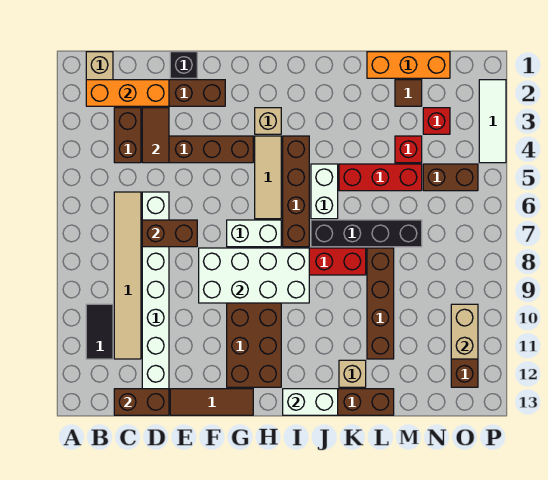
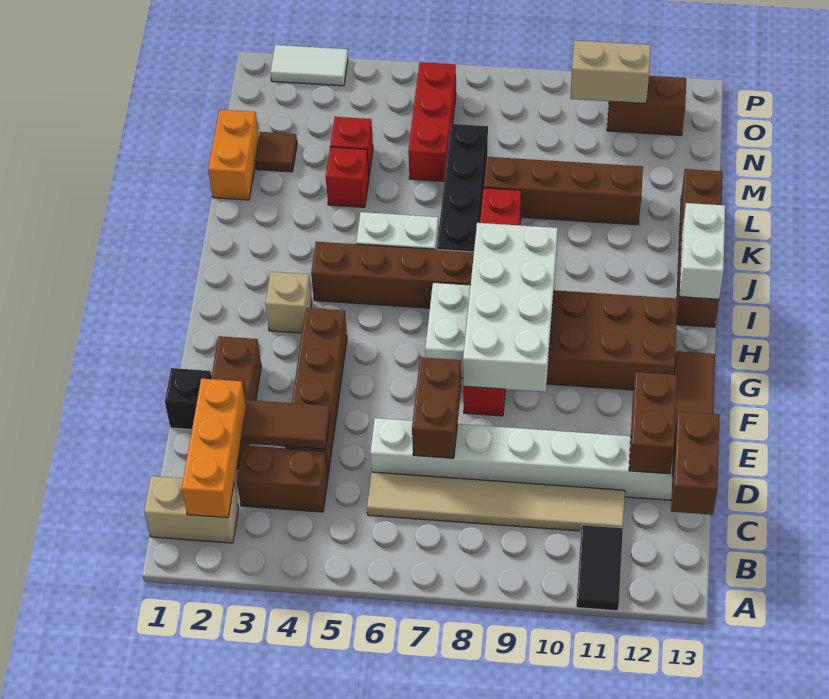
black 1x2 tile [86,304,113,359] -> black 1x2 tile turned to [576,525,623,611]
tan 1x3 tile [255,136,281,219] -> none
red 1x3 brick [339,164,422,191] -> red 1x3 brick moved to [408,62,456,181]
tan 1x1 brick [339,360,366,387] -> none
orange 1x3 brick [367,52,450,78] -> orange 1x2 brick [208,110,259,200]
red 1x1 brick [423,108,450,134] -> red 1x1 brick moved to [326,147,369,207]
brown 1x2 brick [423,164,478,191] -> brown 1x2 brick moved to [629,372,677,474]
white 1x3 tile [479,80,506,163] -> white 1x2 tile [270,45,348,86]

